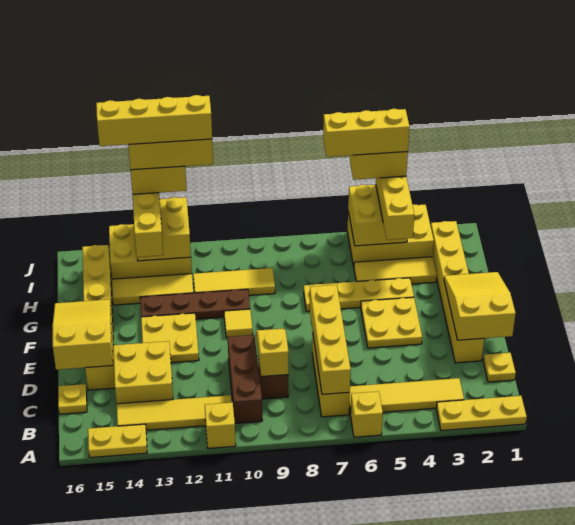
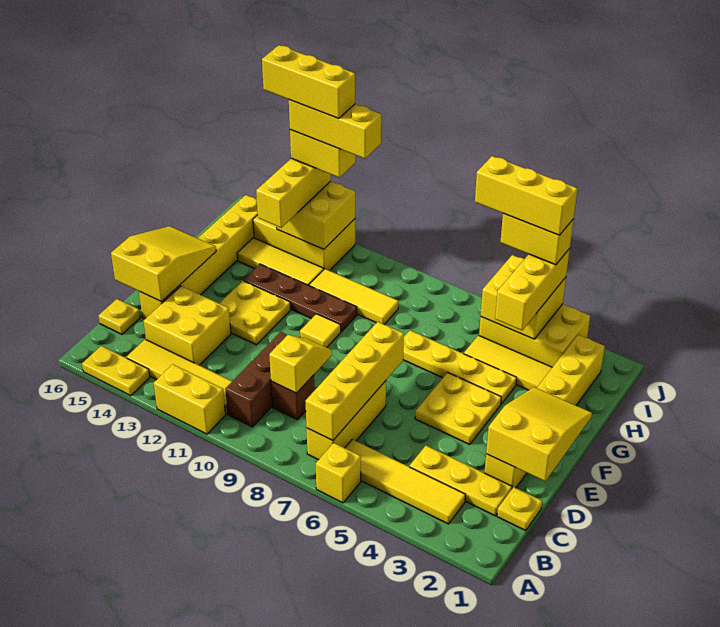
yellow 1x3 plate [436,396,527,431] -> yellow 1x3 plate moved to [409,446,512,516]
yellow 1x1 brick [205,402,236,448] -> yellow 1x2 brick [154,364,226,434]
yellow 1x4 brick [96,95,212,146] -> yellow 1x3 brick [262,45,355,119]

